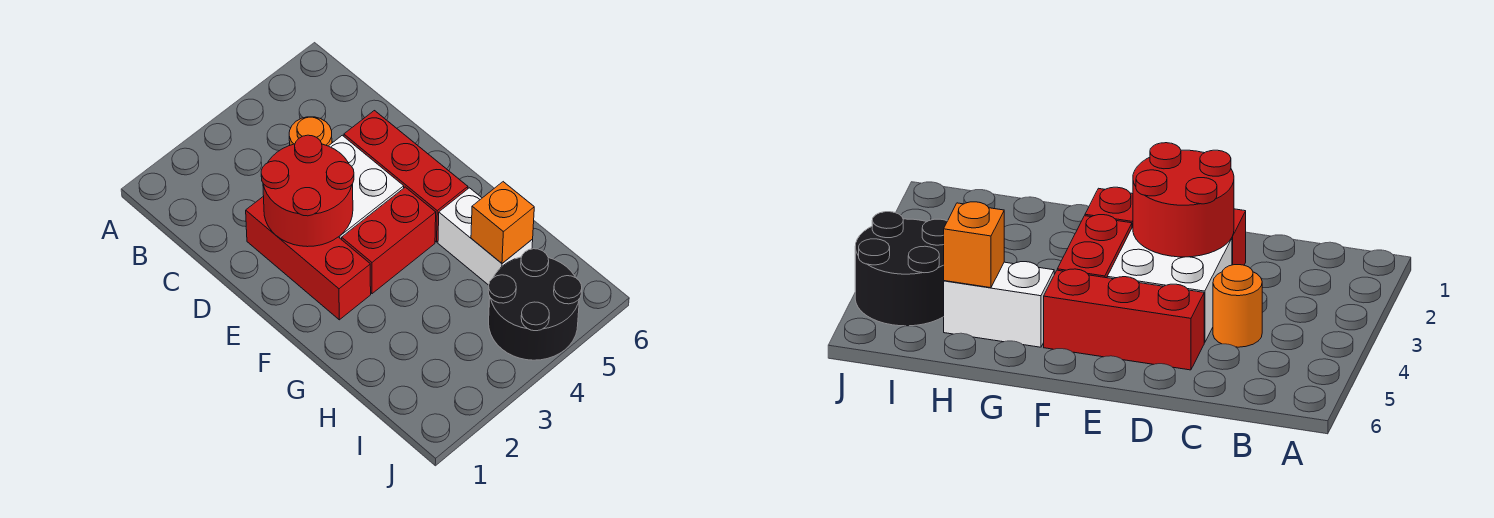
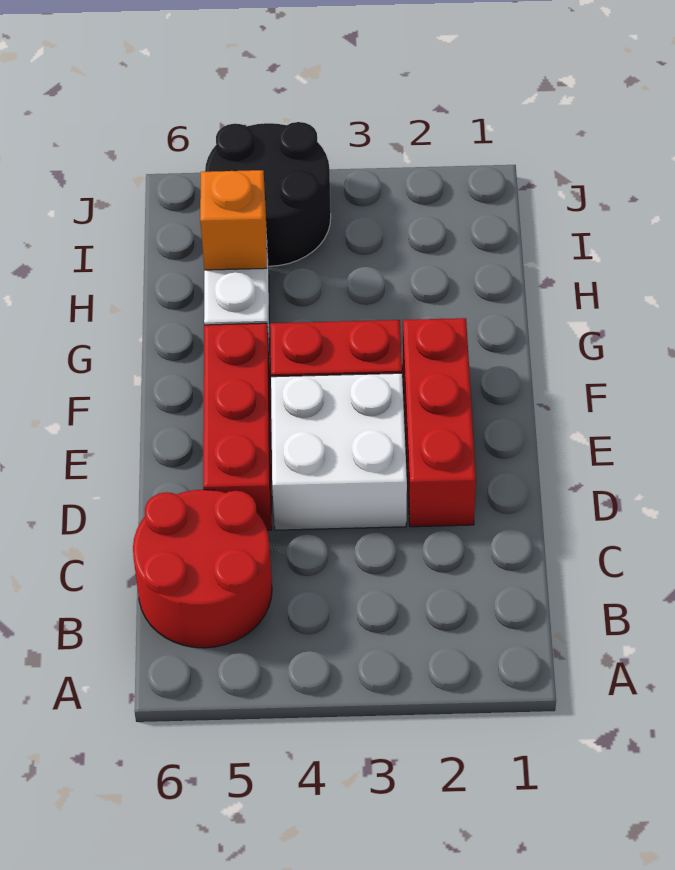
orange 1x1 round brick [289,117,332,146] -> none
red 2x2 round brick [261,135,354,247] -> red 2x2 round brick moved to [133,490,272,648]

